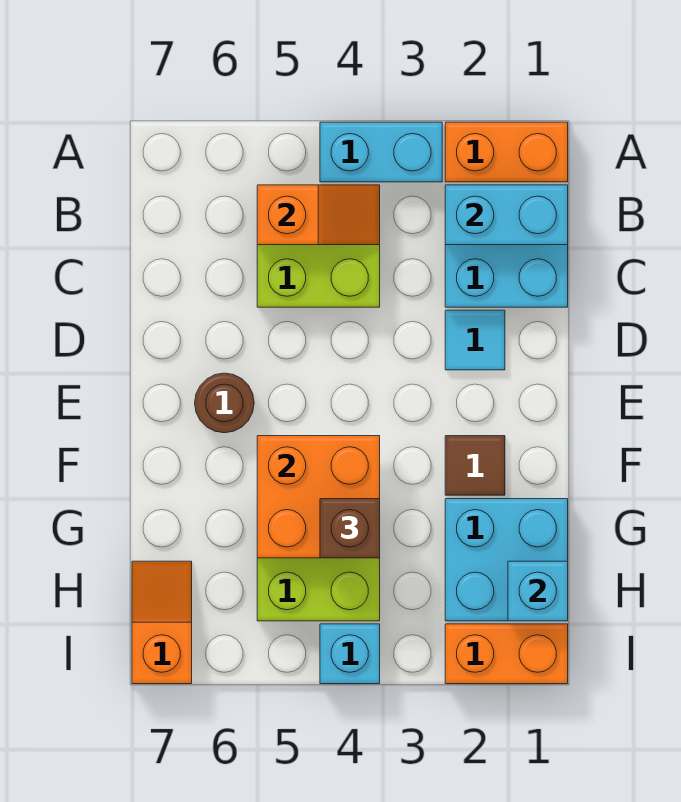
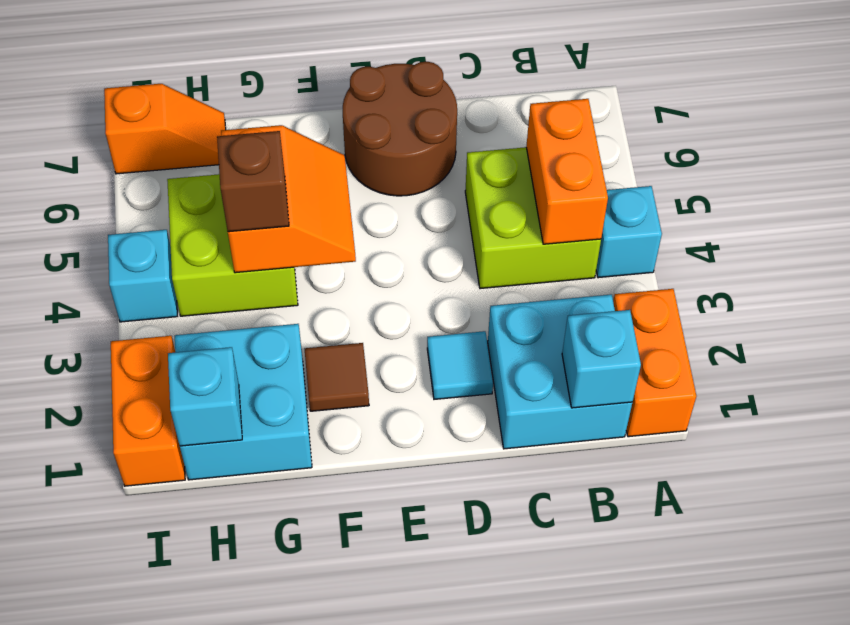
cyan 1x2 brick [320,122,442,182] -> cyan 1x1 brick [596,186,662,278]
cyan 1x2 brick [445,185,568,245] -> cyan 1x1 brick [562,310,641,408]
orange 1x2 slope [257,185,380,245] -> orange 1x2 brick [526,99,608,244]
brown 1x1 round brick [195,373,254,433] -> brown 2x2 round brick [343,62,457,196]
orange 2x2 brick [257,436,380,558] -> orange 2x2 slope [221,125,356,273]

